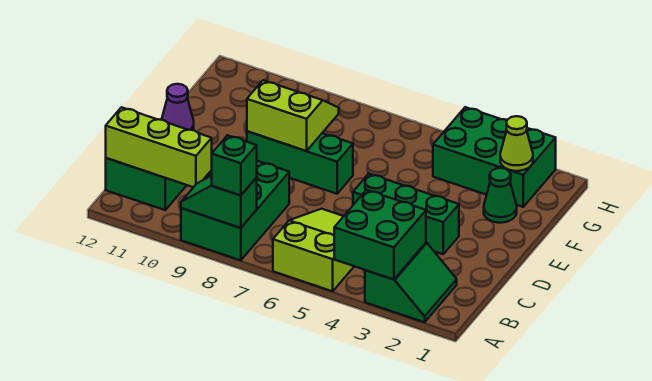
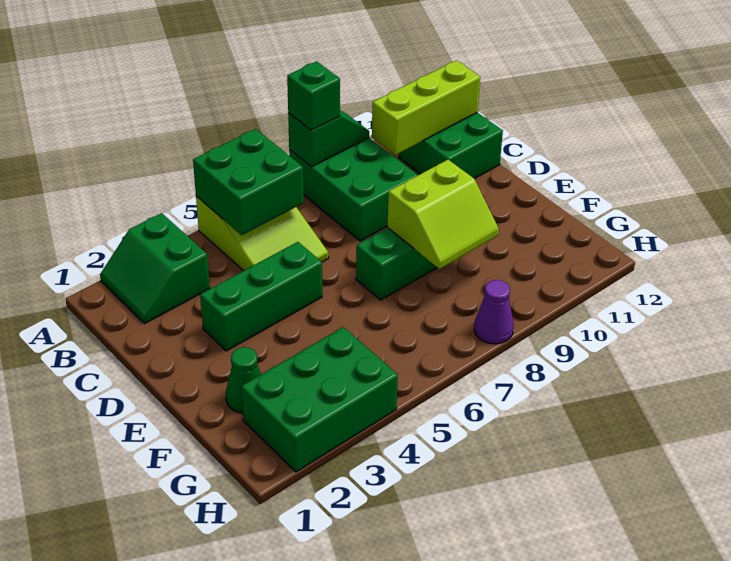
green 2x2 brick [334,190,426,280] -> green 2x2 brick moved to [193,129,304,235]
purple 1x1 cone [162,84,194,130] -> purple 1x1 cone moved to [474,280,514,344]
lime 1x1 cone [500,116,533,171] -> none

